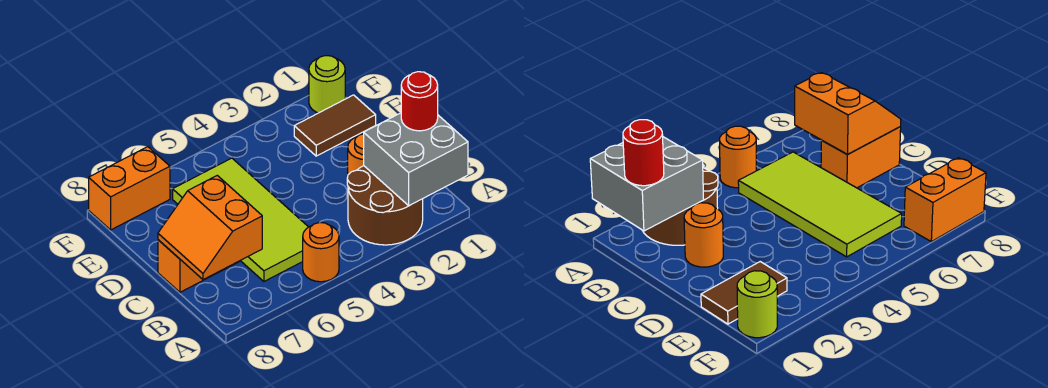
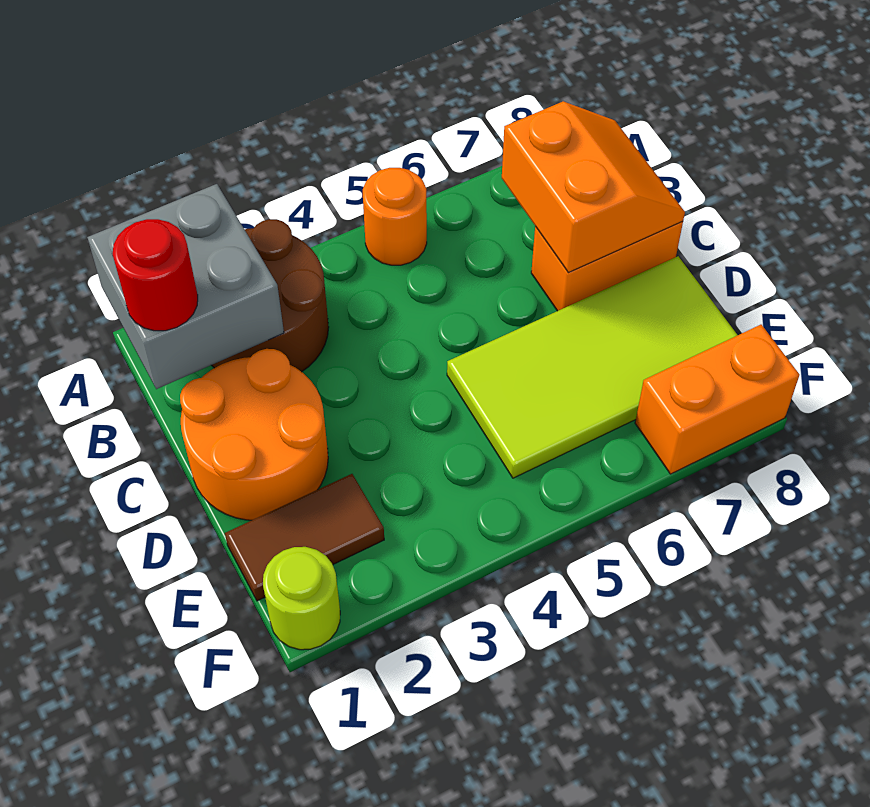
lime 2x4 tile [173,158,308,281] -> lime 2x4 tile turned to [447,256,738,478]
orange 1x1 round brick [348,134,364,175] -> orange 2x2 round brick [180,349,328,520]

